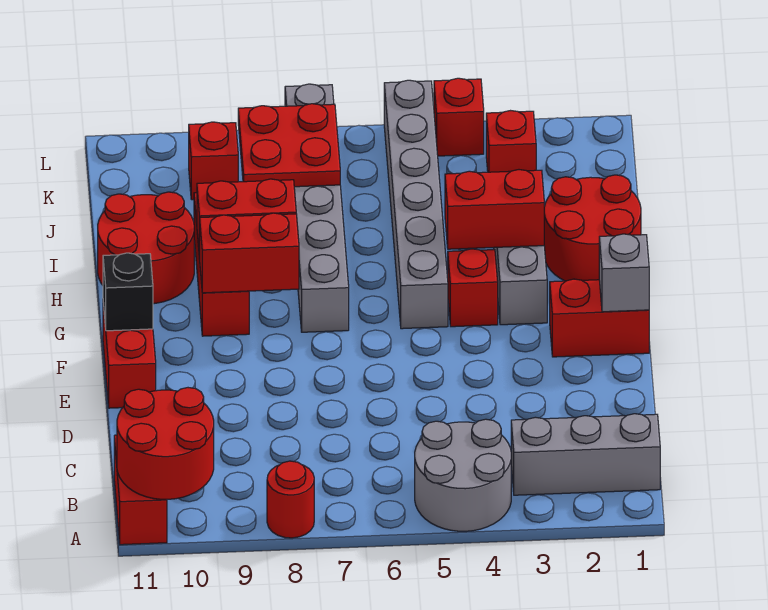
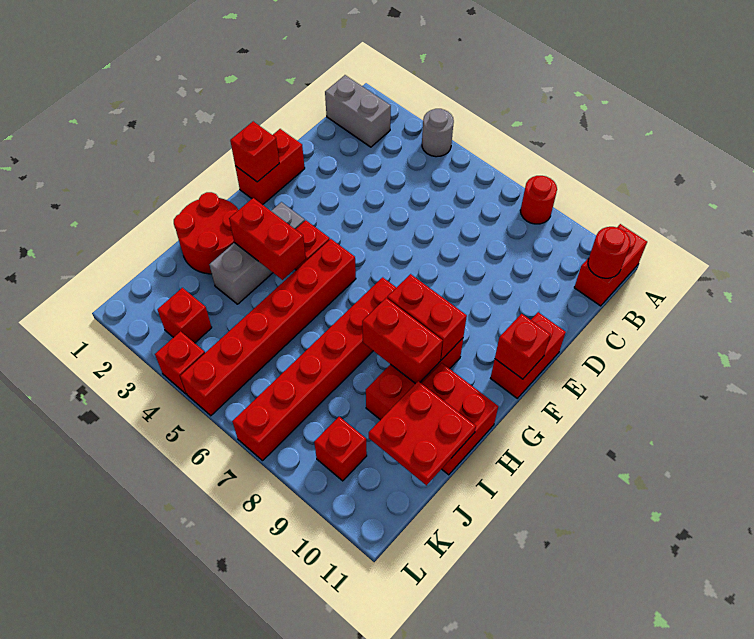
grey 2x2 round brick [415,419,511,531] -> grey 1x1 round brick [422,109,454,157]
red 2x2 round brick [117,388,214,499] -> red 1x1 round brick [588,227,630,278]
grey 1x3 brick [511,414,660,495] -> grey 1x2 brick [325,75,391,147]
red 1x2 brick [550,279,649,357] -> red 1x2 brick turned to [235,129,305,205]
grey 1x1 brick [599,234,649,312] -> red 1x1 brick [230,121,279,182]
black 1x1 brick [103,253,153,331] -> red 1x1 brick [495,314,550,379]
grey 1x6 brick [384,80,448,329] -> red 1x6 brick [180,239,356,416]
grey 1x6 brick [285,84,349,332] -> red 1x6 brick [232,277,396,461]
red 2x2 round brick [98,192,194,304] -> red 2x2 brick [422,363,498,475]
red 2x2 plate [238,104,340,187] -> red 2x2 plate moved to [369,381,476,485]

